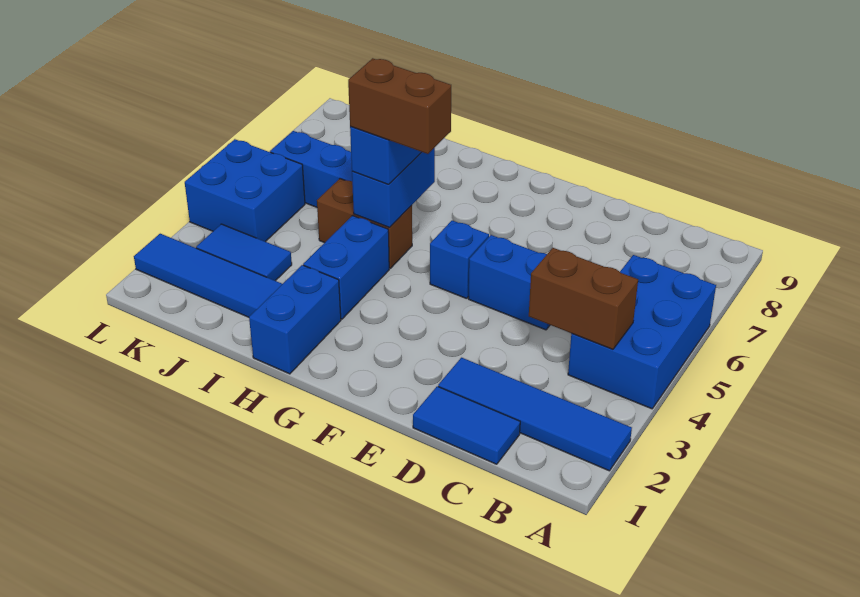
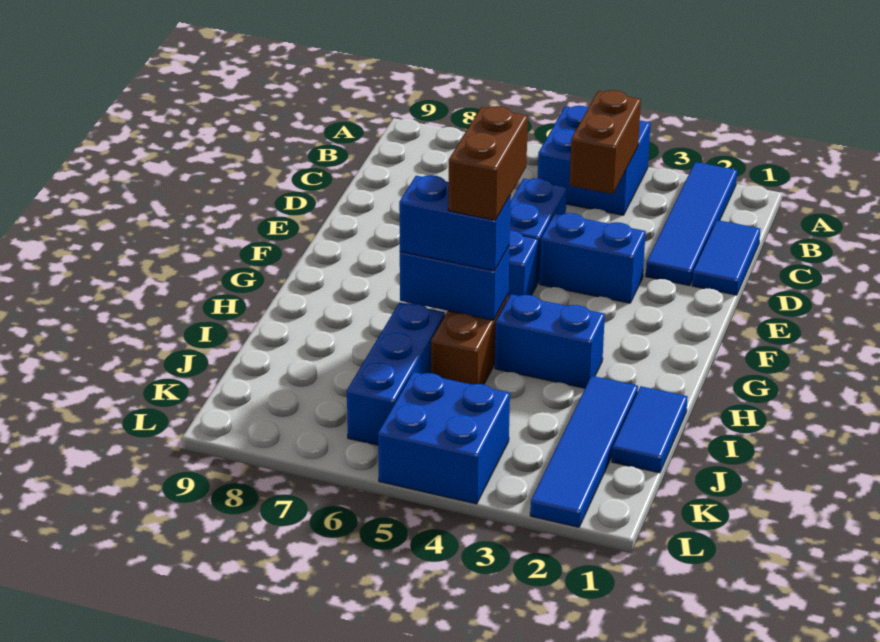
blue 2x3 brick [568,255,716,409] -> blue 2x2 brick [538,106,651,215]
blue 1x2 brick [249,265,341,374] -> blue 1x2 brick moved to [540,213,646,303]
blue 1x2 tile [196,224,292,281] -> blue 1x2 tile moved to [612,386,688,473]

